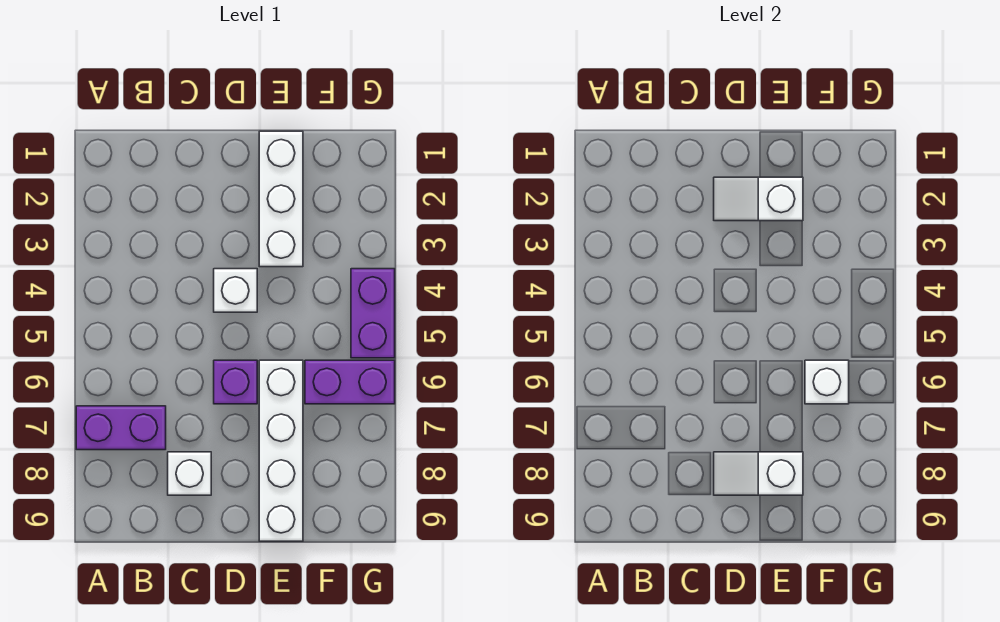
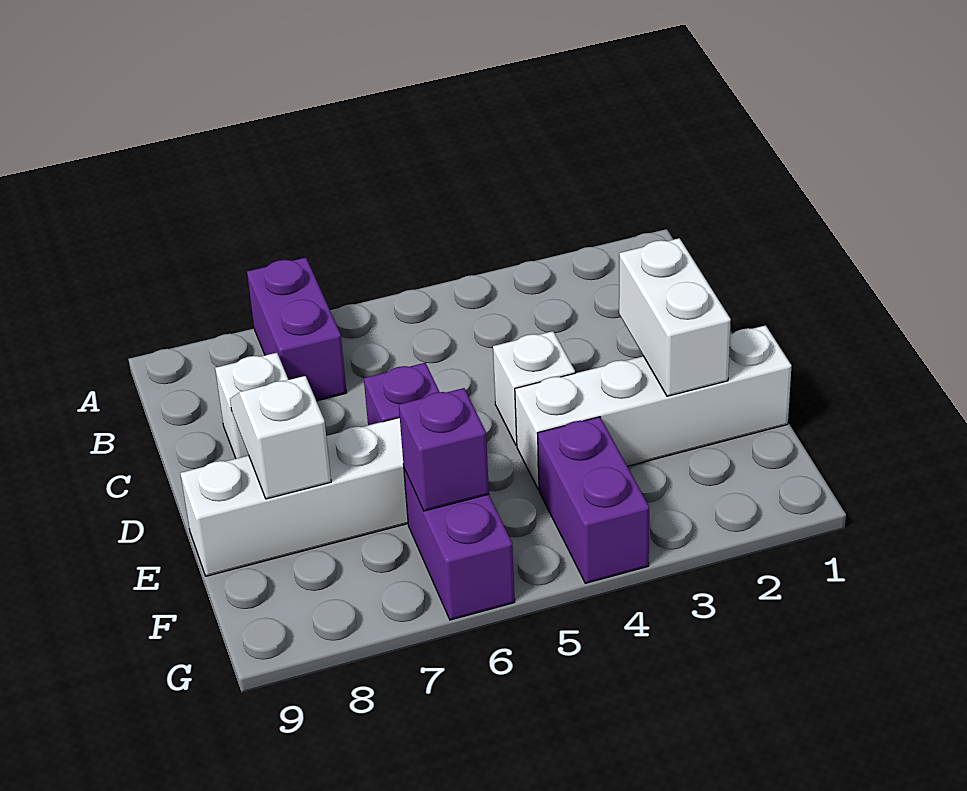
white 1x2 slope [714,177,803,221] -> white 1x2 brick [619,238,731,396]
white 1x3 brick [259,131,303,267] -> white 1x4 brick [515,325,792,490]
white 1x1 brick [805,360,849,404] -> purple 1x1 brick [399,388,489,511]
purple 1x2 brick [351,269,395,358] -> purple 1x2 brick turned to [538,417,649,583]

